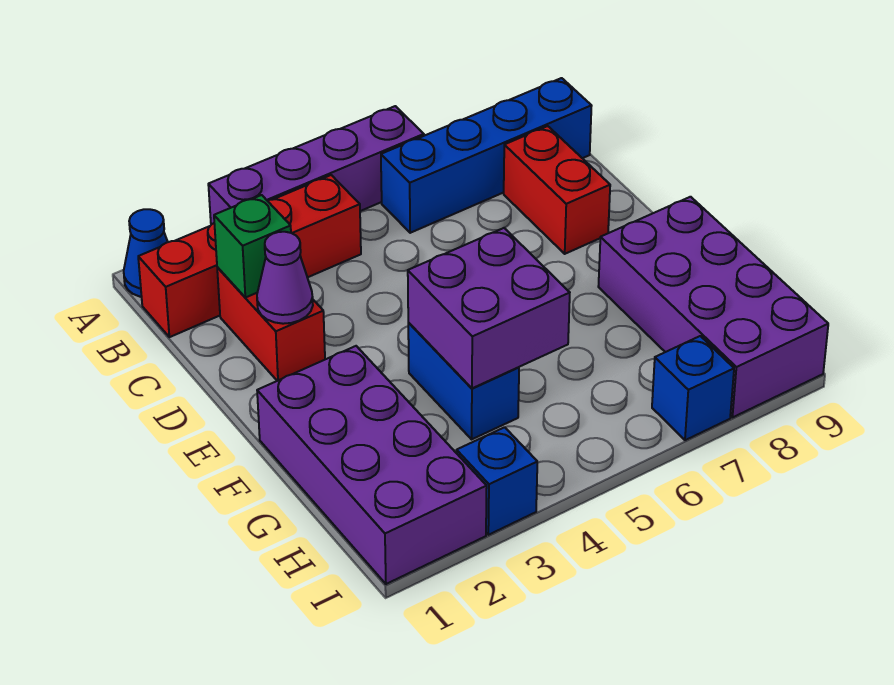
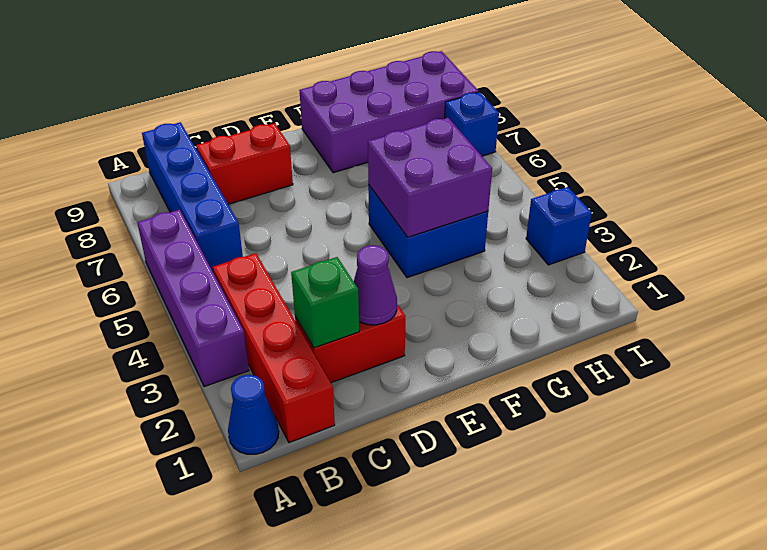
purple 2x4 brick [257,346,487,584] -> none
blue 1x2 brick [408,323,519,439] -> blue 2x2 brick [368,185,488,278]

